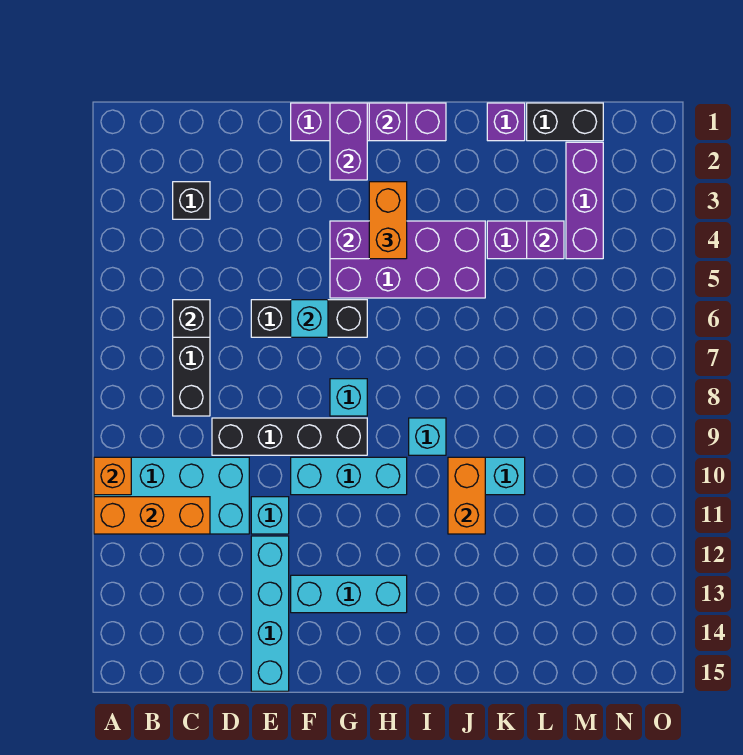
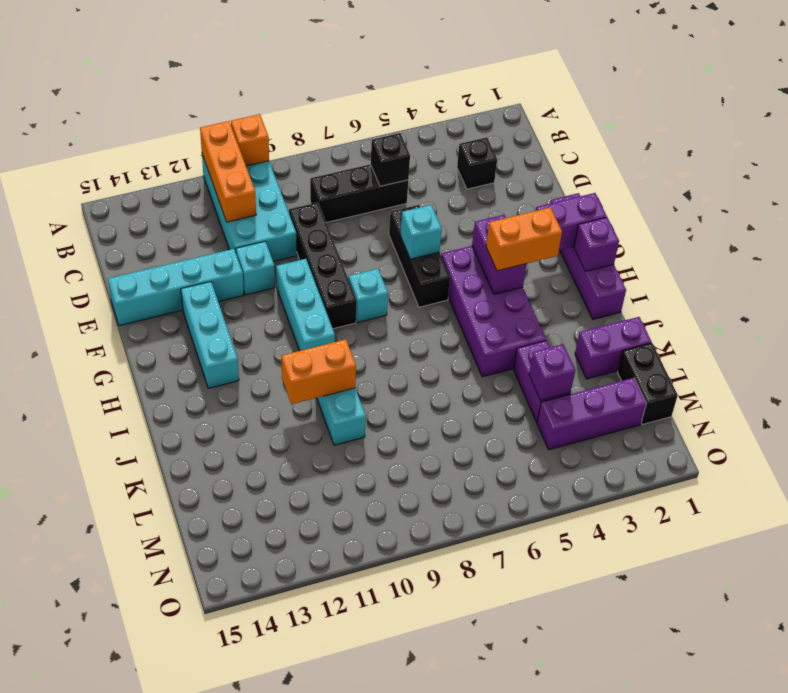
cyan 1x1 brick [409,418,446,455] -> none
purple 1x1 brick [487,103,525,141] -> purple 1x2 brick [575,317,651,379]

